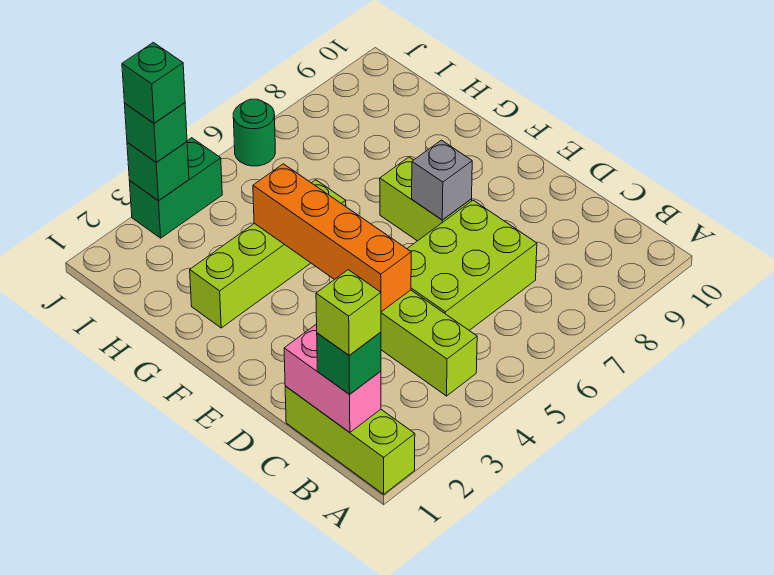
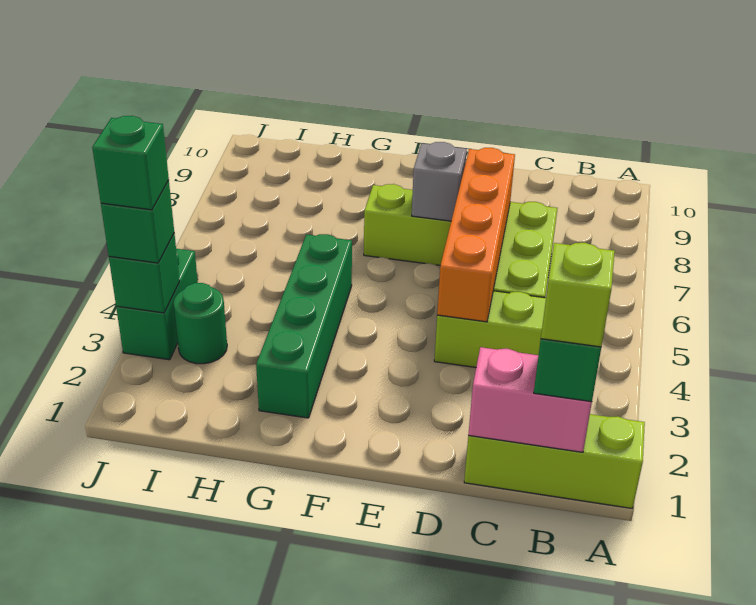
orange 1x4 brick [253,164,411,312] -> orange 1x4 brick turned to [437,148,515,322]
lime 1x4 brick [190,180,346,328] -> green 1x4 brick [256,234,352,418]
green 1x1 round brick [233,99,275,166] -> green 1x1 round brick moved to [173,283,227,364]

